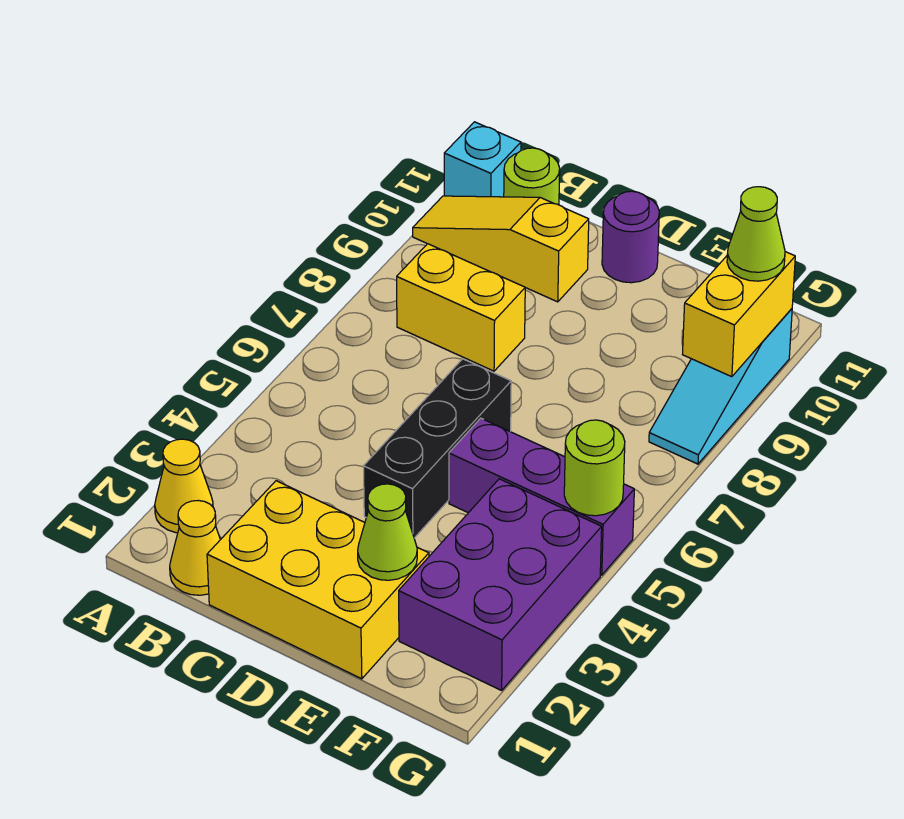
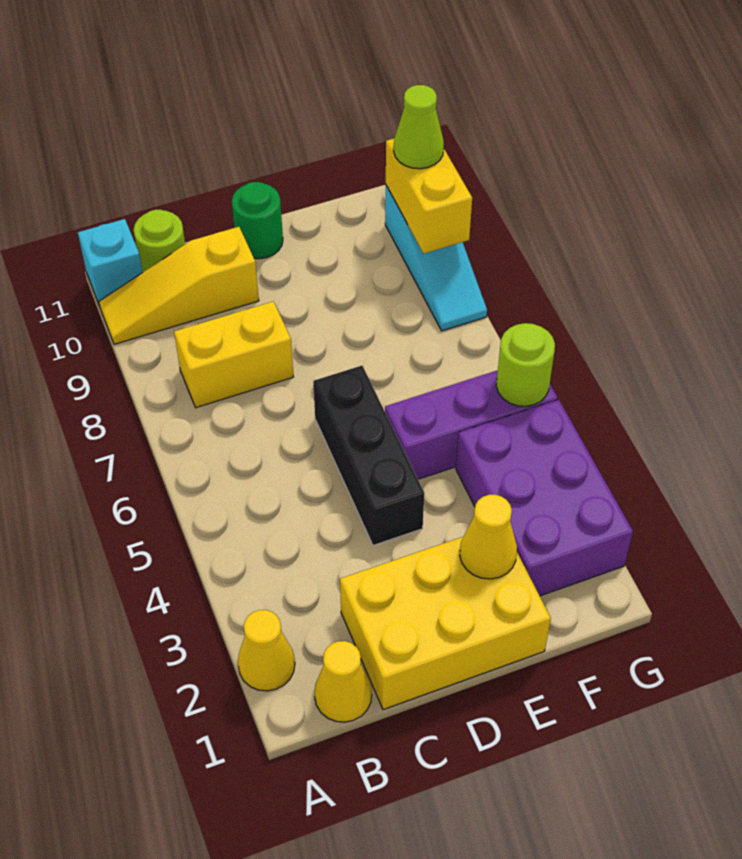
purple 1x1 round brick [602,191,659,283] -> green 1x1 round brick [232,182,283,259]
lime 1x1 cone [358,484,417,580] -> yellow 1x1 cone [460,495,517,579]

